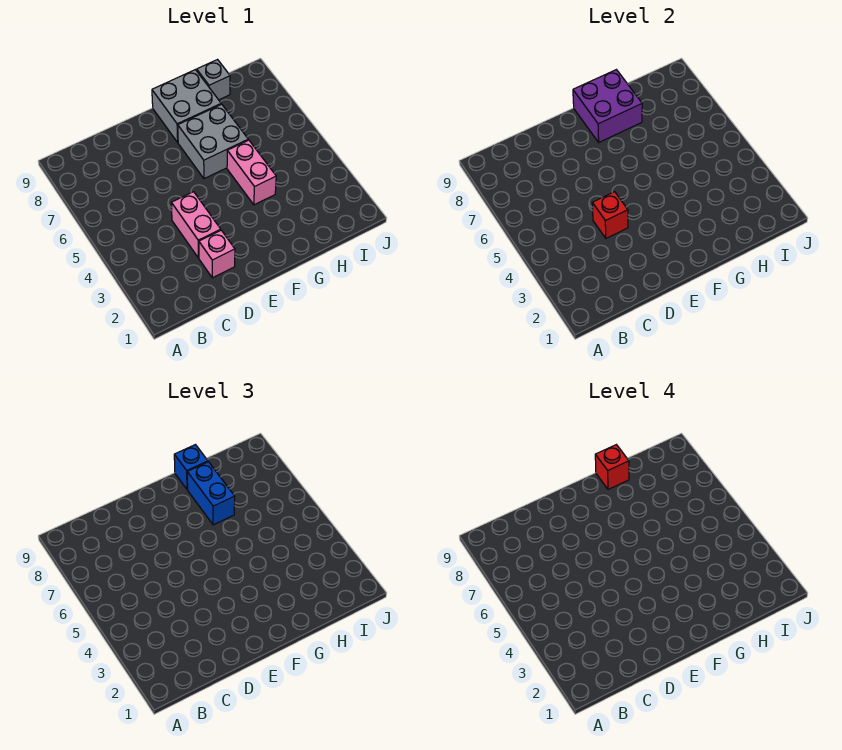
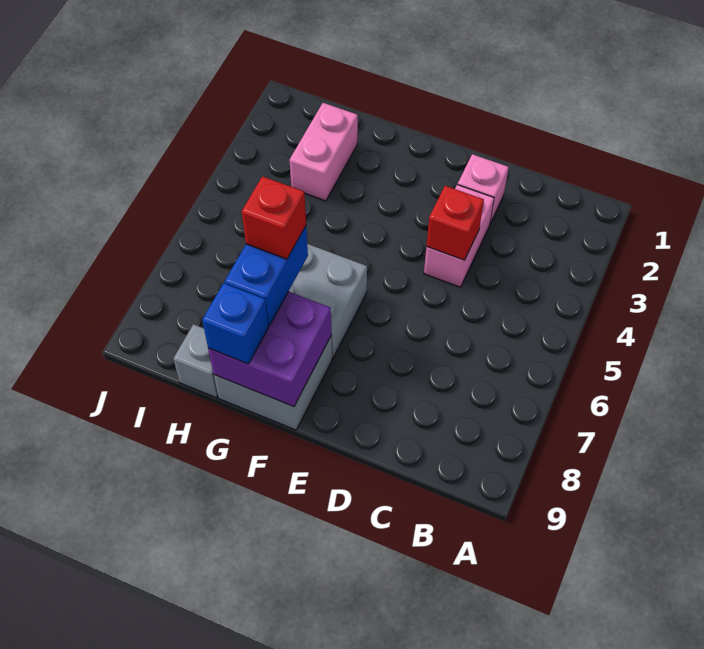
pink 1x2 brick [227,140,276,205] -> pink 1x2 brick moved to [289,103,358,201]
red 1x1 brick [595,445,629,489] -> red 1x1 brick moved to [242,176,306,259]

